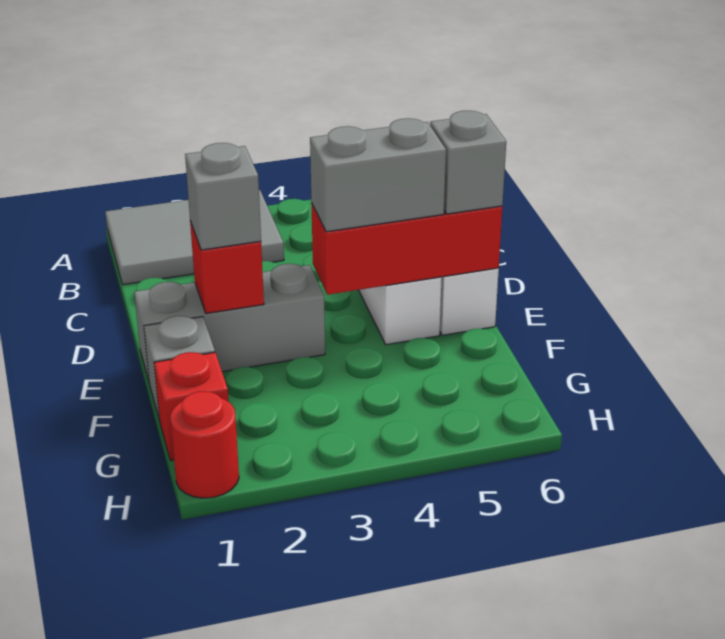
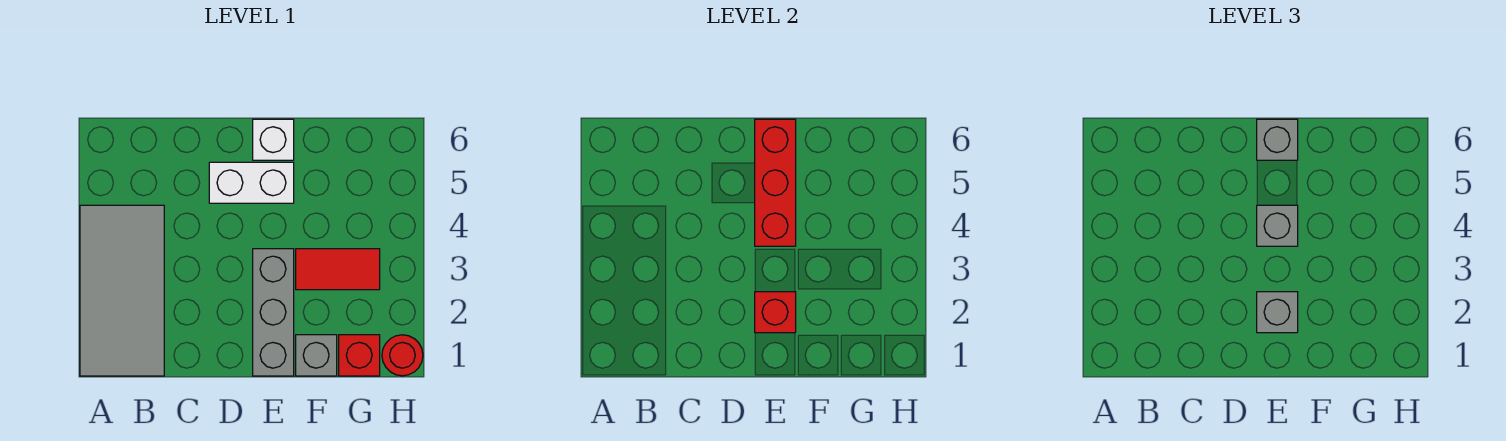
grey 2x3 tile [105,190,284,285] -> grey 2x4 tile [80,205,164,376]
grey 1x2 brick [310,118,446,232] -> grey 1x1 brick [1257,205,1298,246]
none -> red 1x2 tile [296,249,380,290]

